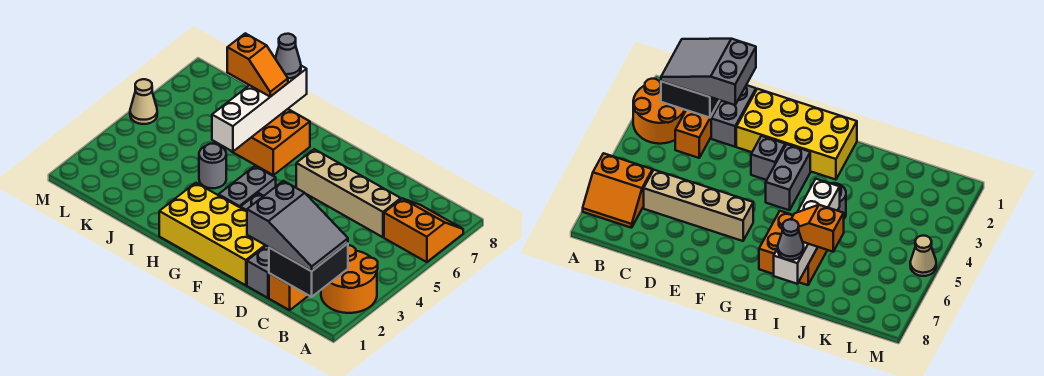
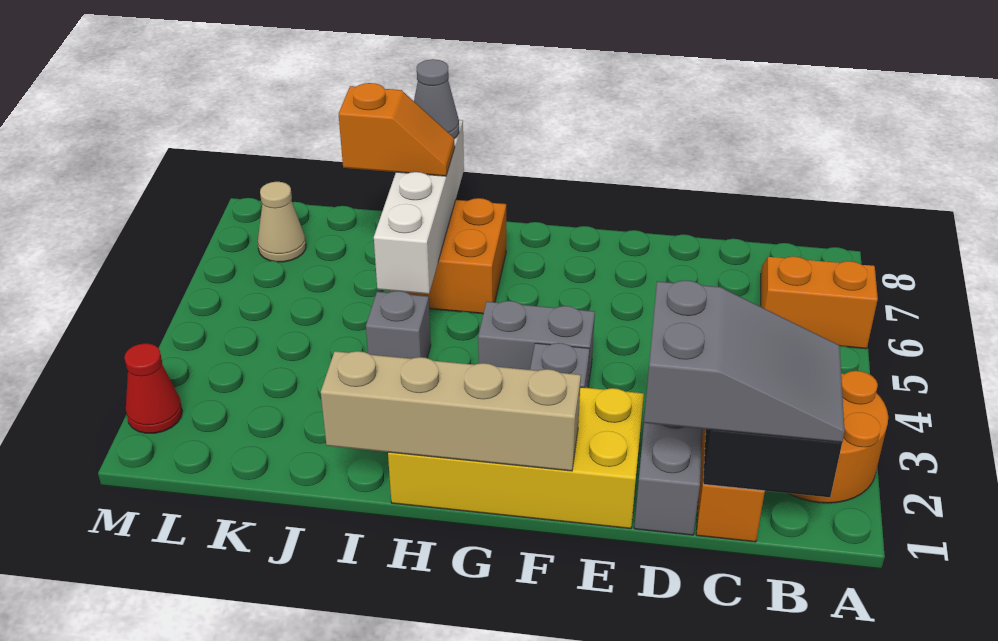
tan 1x4 brick [296,149,401,237] -> tan 1x4 brick moved to [321,351,581,471]
grey 1x2 brick [219,166,276,207] -> grey 1x2 brick turned to [478,301,595,387]
grey 1x1 round brick [199,144,226,188] -> grey 1x1 brick [366,291,431,359]
none -> red 1x1 cone [124,343,183,433]
tan 1x1 cone [130,79,157,124] -> tan 1x1 cone moved to [258,182,306,262]

